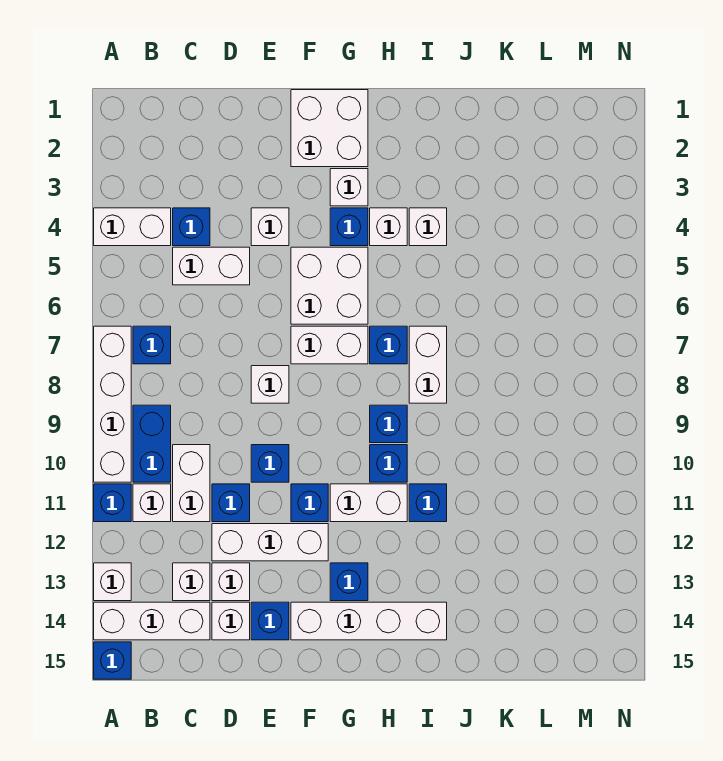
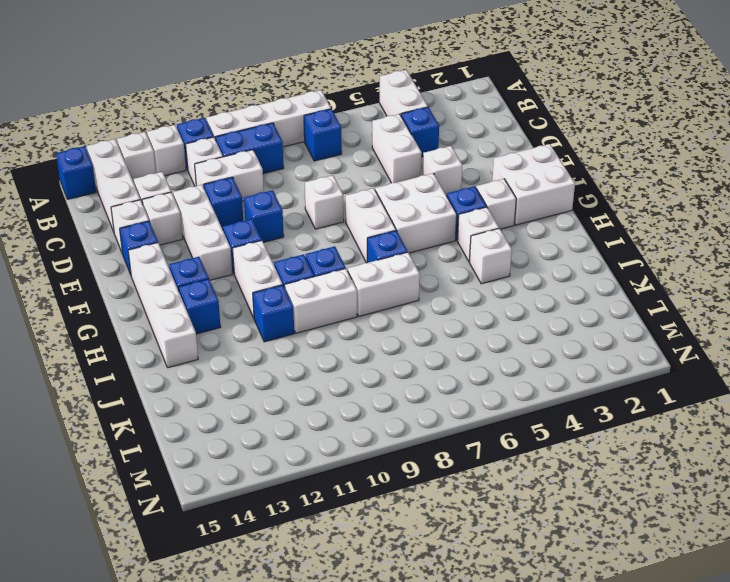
none -> white 1x1 brick [147,125,186,176]
none -> blue 1x1 brick [179,279,221,334]
none -> white 1x2 brick [285,269,357,333]

